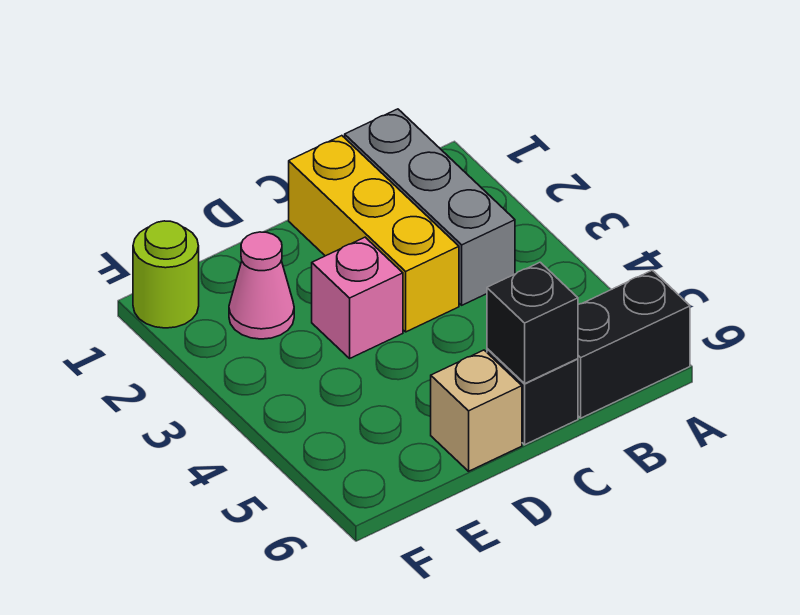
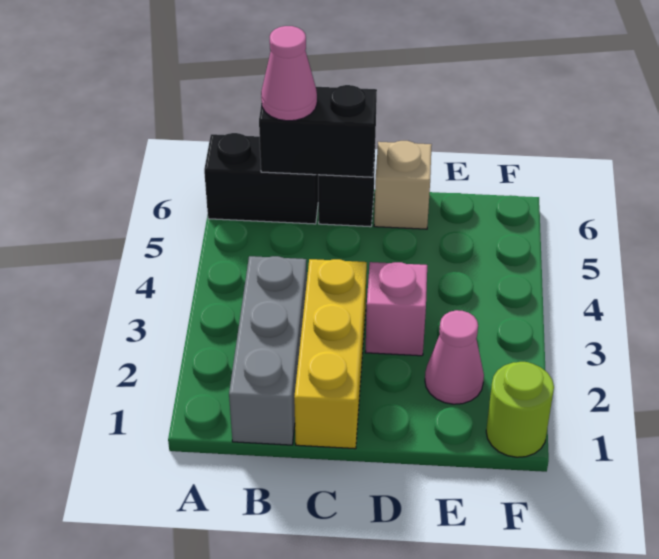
none -> pink 1x1 cone [261,26,317,121]
black 1x1 brick [487,262,578,383] -> black 1x2 brick [259,85,377,177]

